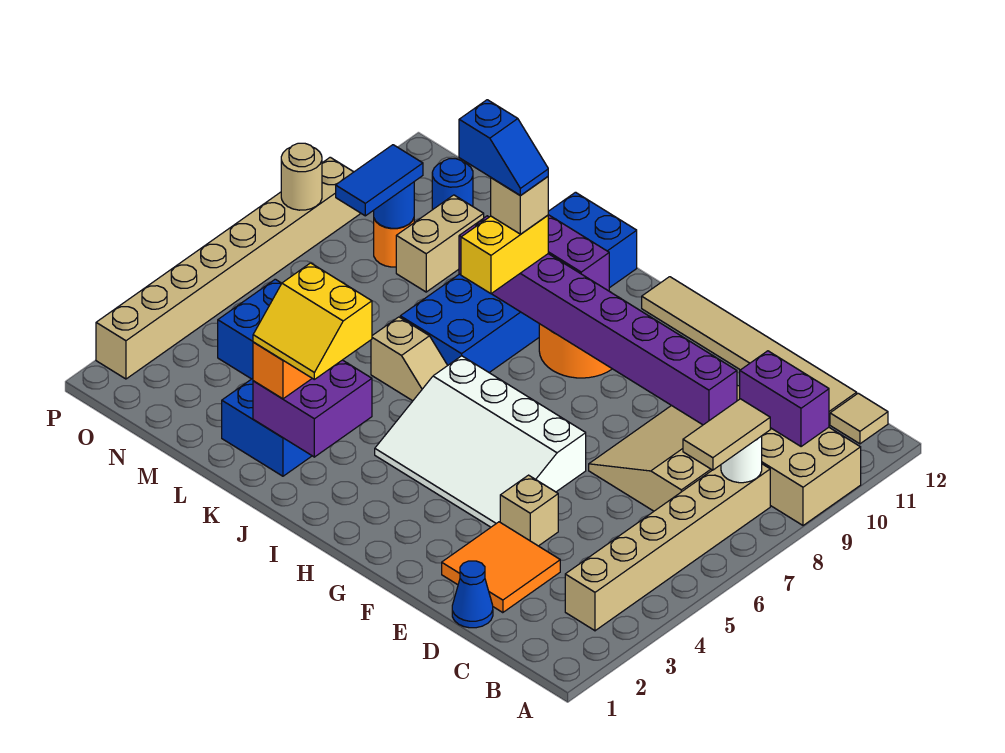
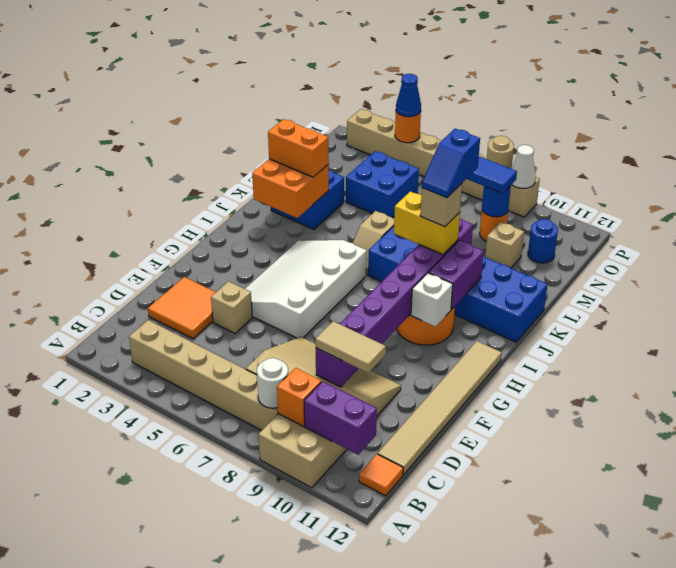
tan 1x2 tile [683,399,770,470] -> tan 1x2 tile moved to [315,321,386,373]
none -> orange 1x1 brick [277,368,321,426]
purple 1x2 brick [740,351,829,447] -> purple 1x2 brick turned to [304,381,377,455]
tan 1x1 tile [830,393,888,444] -> orange 1x1 tile [359,454,403,496]
blue 1x1 cone [452,561,493,628] -> blue 1x1 cone moved to [396,74,421,117]
none -> white 1x1 brick [411,273,453,327]
purple 2x2 brick [253,360,372,457] -> orange 2x2 brick [252,159,329,218]
yellow 2x2 slope [253,263,372,379] -> none
tan 1x2 brick [396,195,484,292] -> tan 1x1 brick [485,222,524,268]
none -> orange 1x1 round brick [395,112,421,143]
none -> white 1x1 cone [512,145,536,188]

